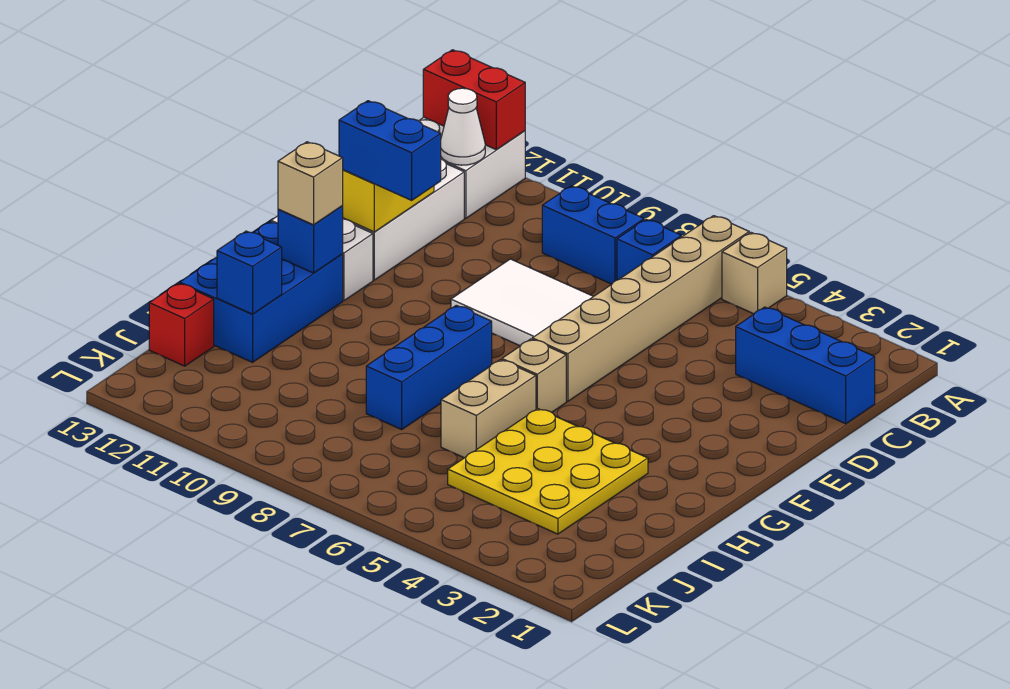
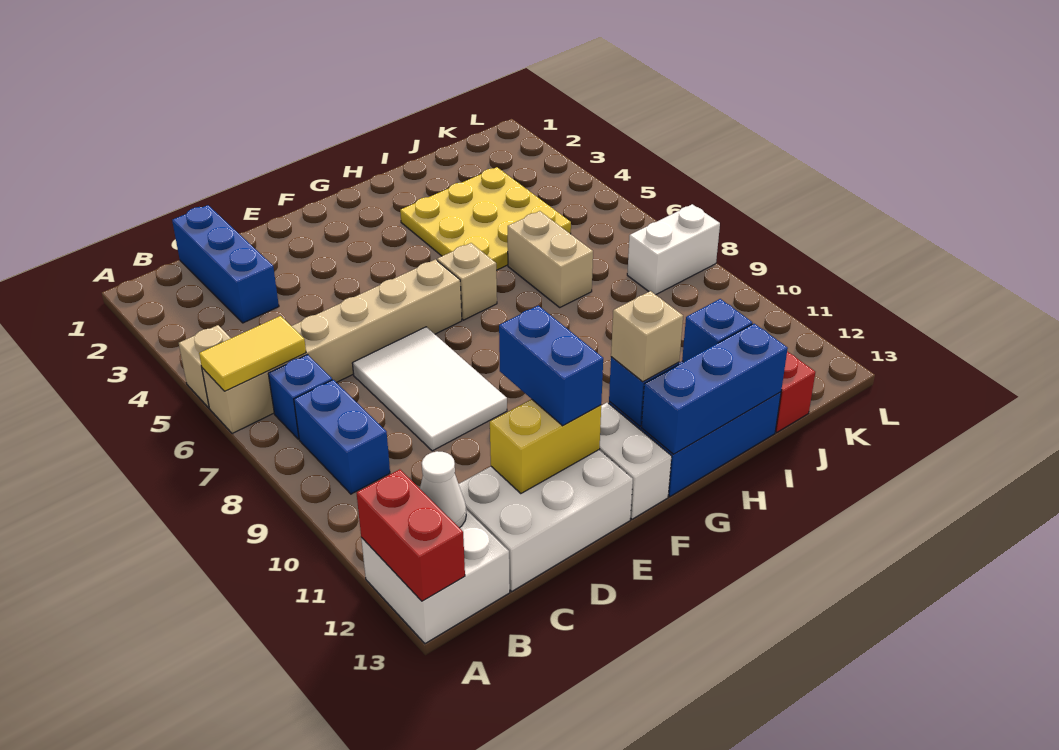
none -> yellow 1x2 tile [199,316,306,391]
blue 1x3 brick [366,305,492,429] -> blue 1x3 brick moved to [641,324,788,454]
tan 1x2 brick [441,360,536,458] -> tan 1x2 brick turned to [508,211,593,307]
none -> white 1x2 brick [627,204,720,295]

